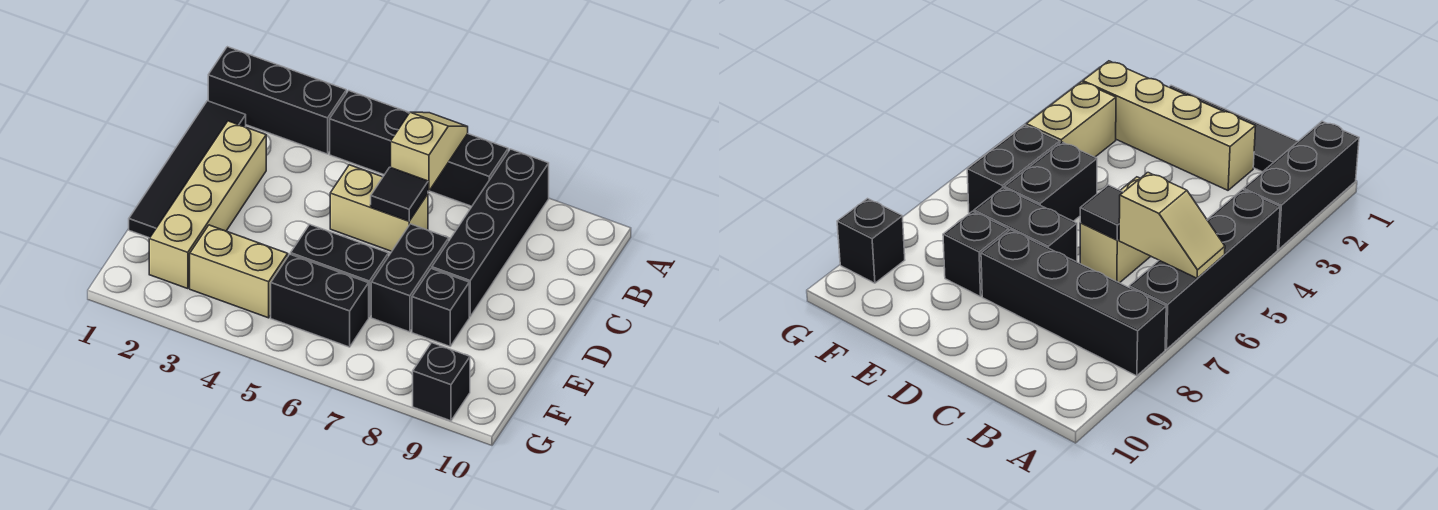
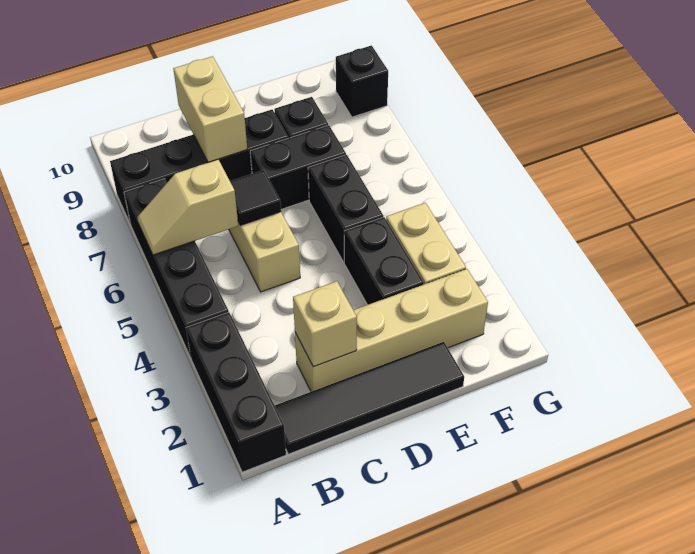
none -> tan 1x1 brick [293,281,357,367]
none -> tan 1x2 brick [173,56,247,162]
black 1x2 brick [271,254,369,347] -> black 1x2 brick moved to [344,217,424,305]

